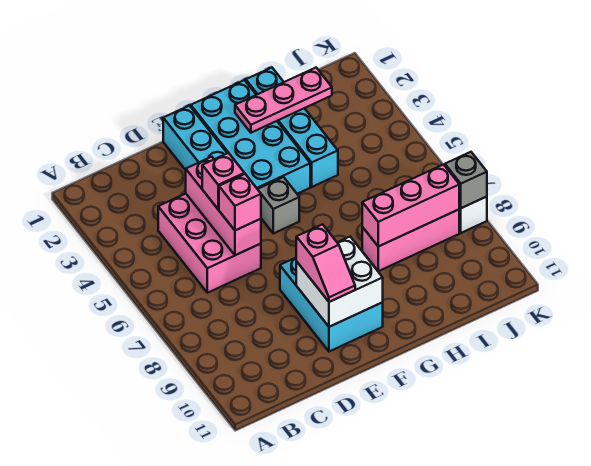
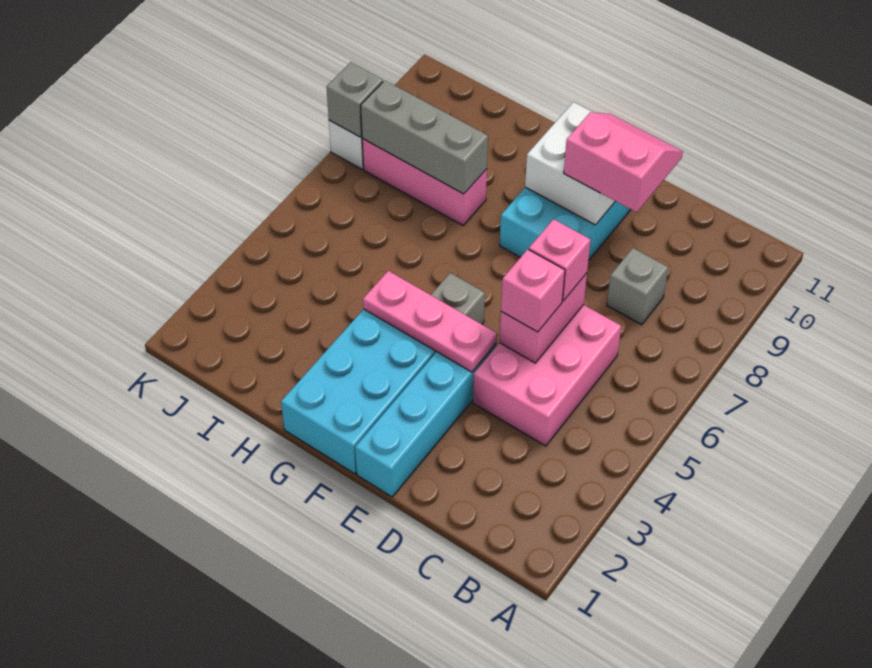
none -> grey 1x1 brick [607,248,668,325]
pink 1x3 brick [186,157,261,255] -> pink 1x2 brick [500,273,587,363]
pink 1x2 slope [296,224,355,302] -> pink 2x2 slope [564,112,683,212]
pink 1x3 plate [235,68,332,133] -> pink 1x3 plate moved to [363,271,497,372]
cyan 1x4 brick [246,68,338,187] -> none
pink 1x3 brick [362,164,459,246] -> grey 1x3 brick [361,80,488,194]

